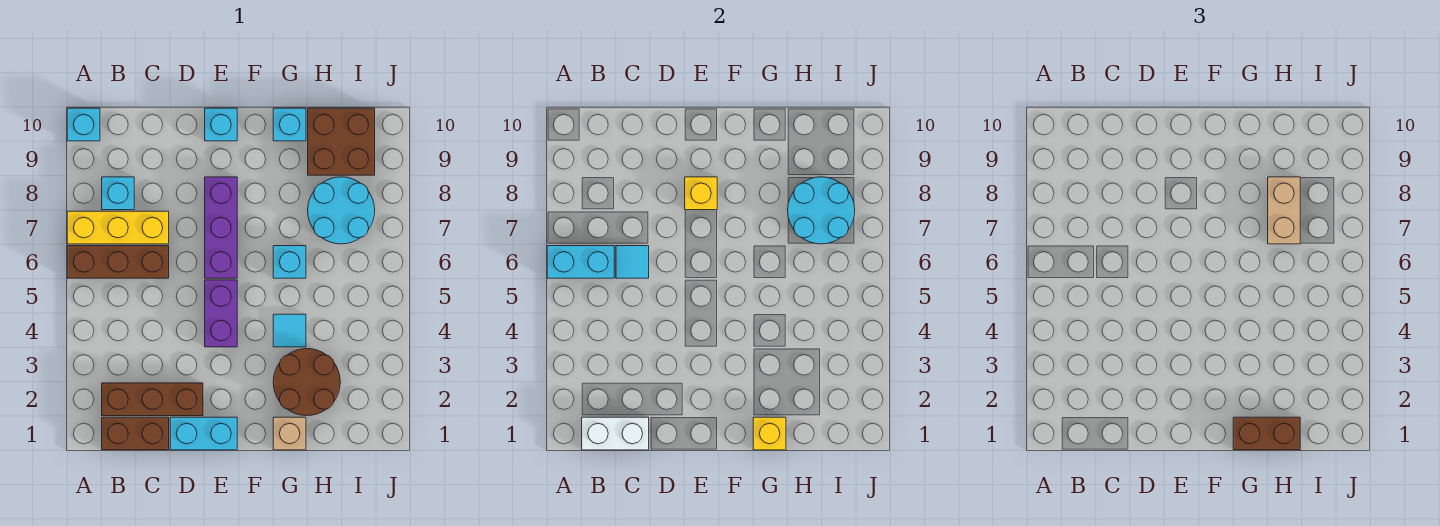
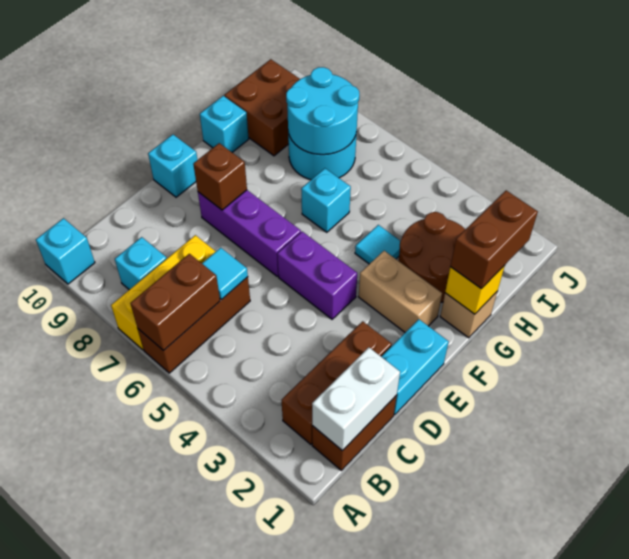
cyan 1x2 brick [547,246,614,278] -> brown 1x2 brick [130,254,220,351]
yellow 1x1 brick [685,177,717,210] -> brown 1x1 brick [193,143,247,210]
tan 1x2 brick [1268,177,1300,244] -> tan 1x2 brick moved to [359,251,442,332]

